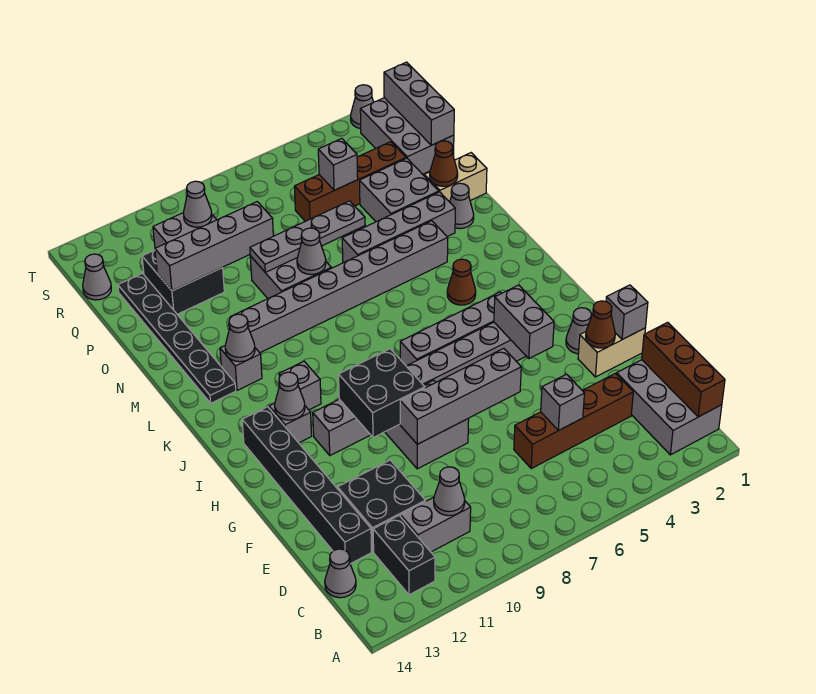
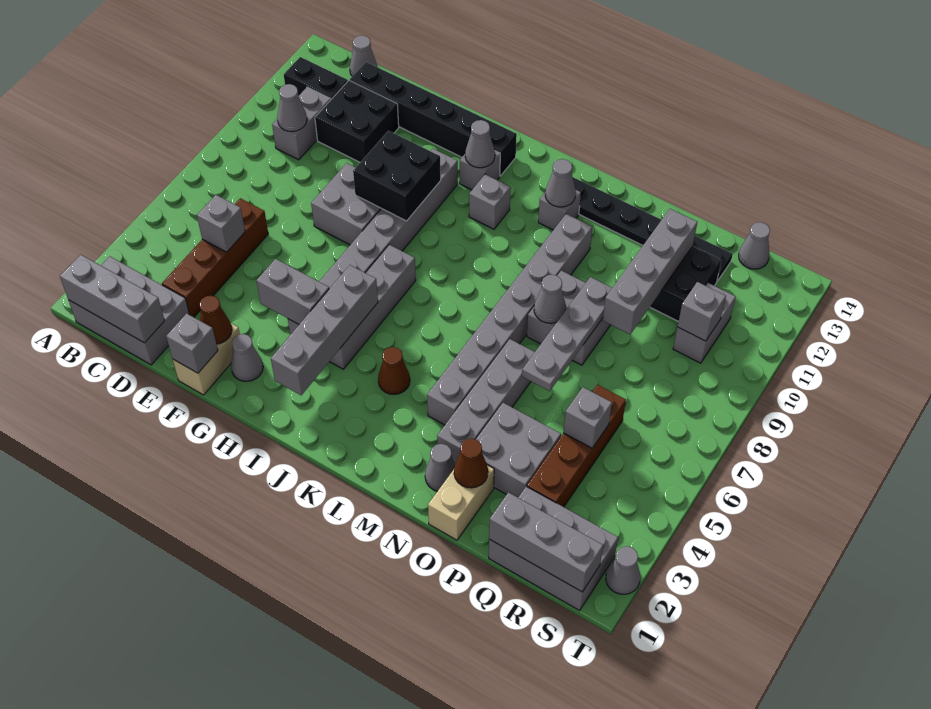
brown 1x3 brick [642,322,725,417] -> grey 1x3 brick [60,255,165,343]
grey 1x4 brick [400,348,521,444] -> grey 1x4 brick moved to [271,265,378,395]
grey 1x1 cone [183,181,212,227] -> grey 1x1 brick [678,282,726,341]

